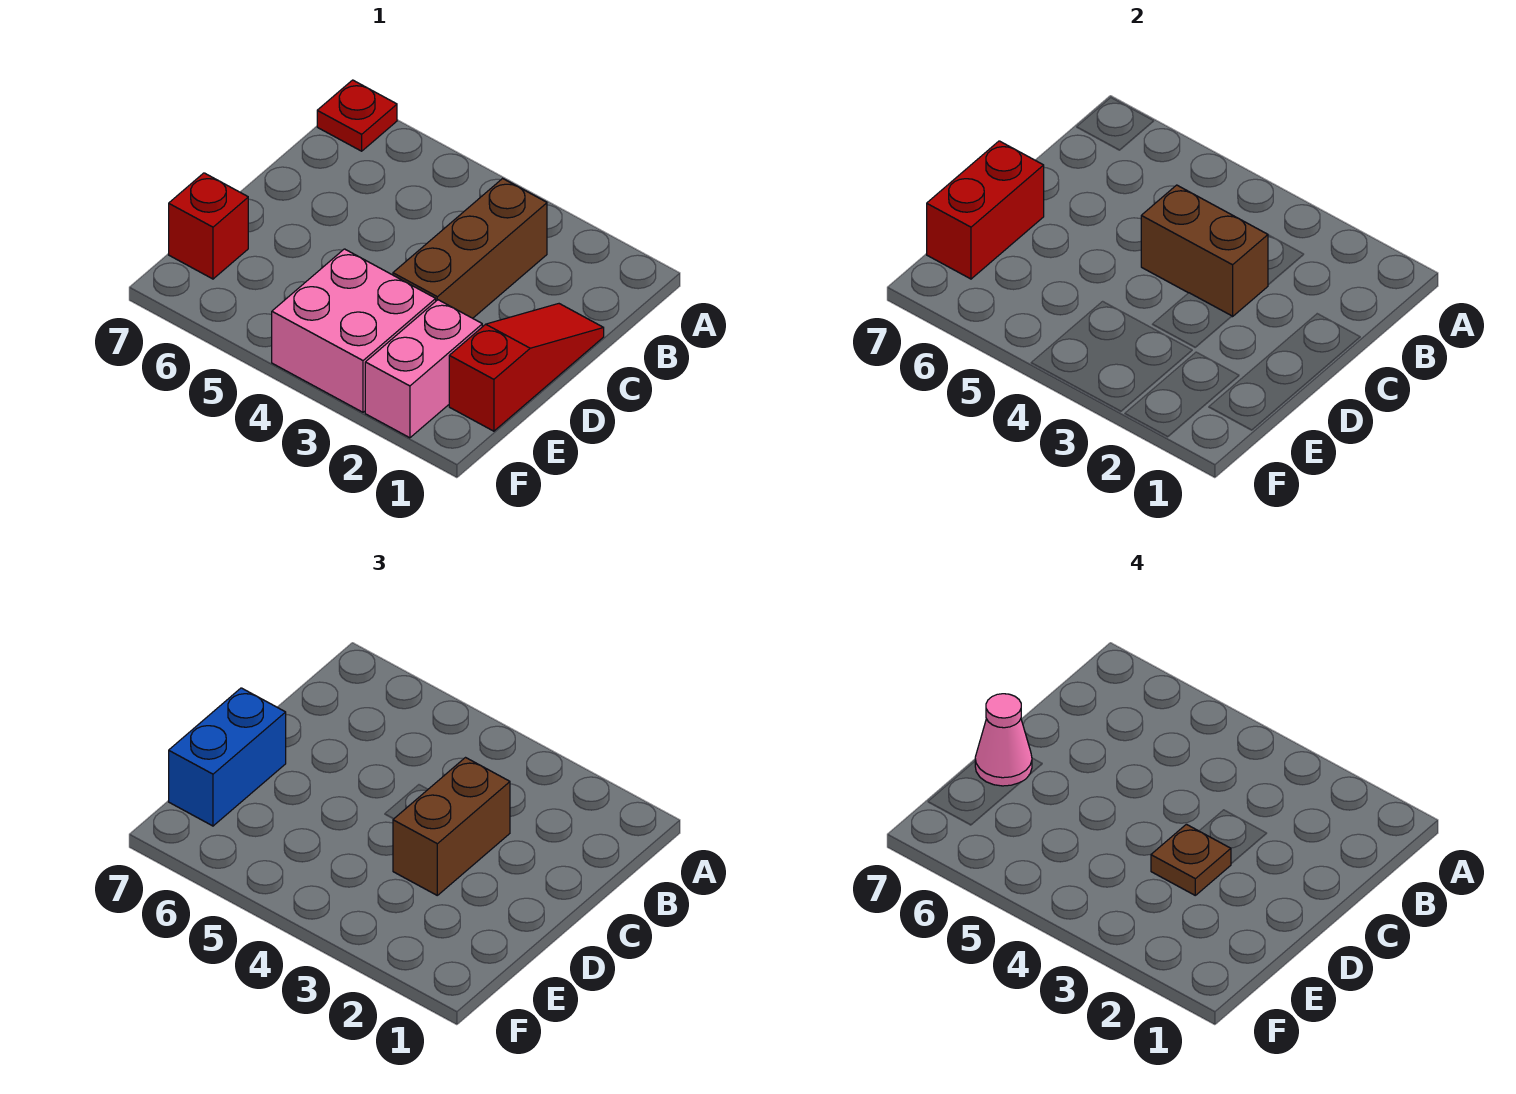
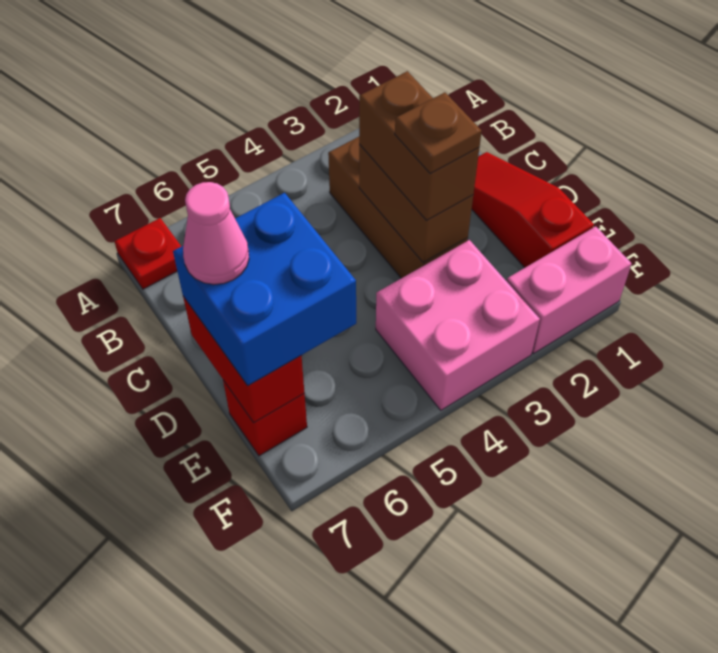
brown 1x2 brick [1141,185,1268,317] -> brown 1x2 brick turned to [359,144,473,263]
blue 1x2 brick [169,688,286,826] -> blue 2x2 brick [173,193,356,386]
pink 1x2 brick [365,300,482,438] -> pink 1x2 brick turned to [507,226,632,354]

